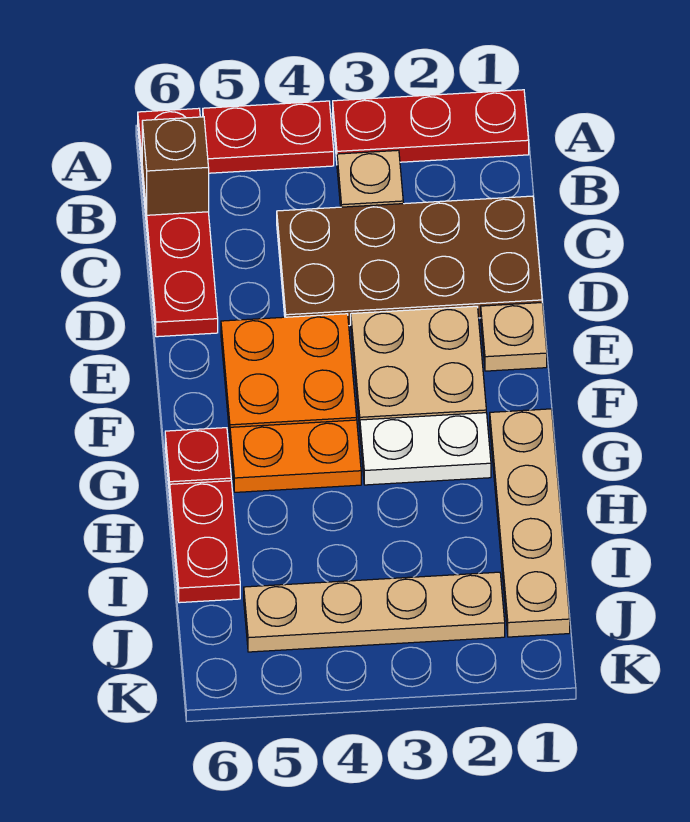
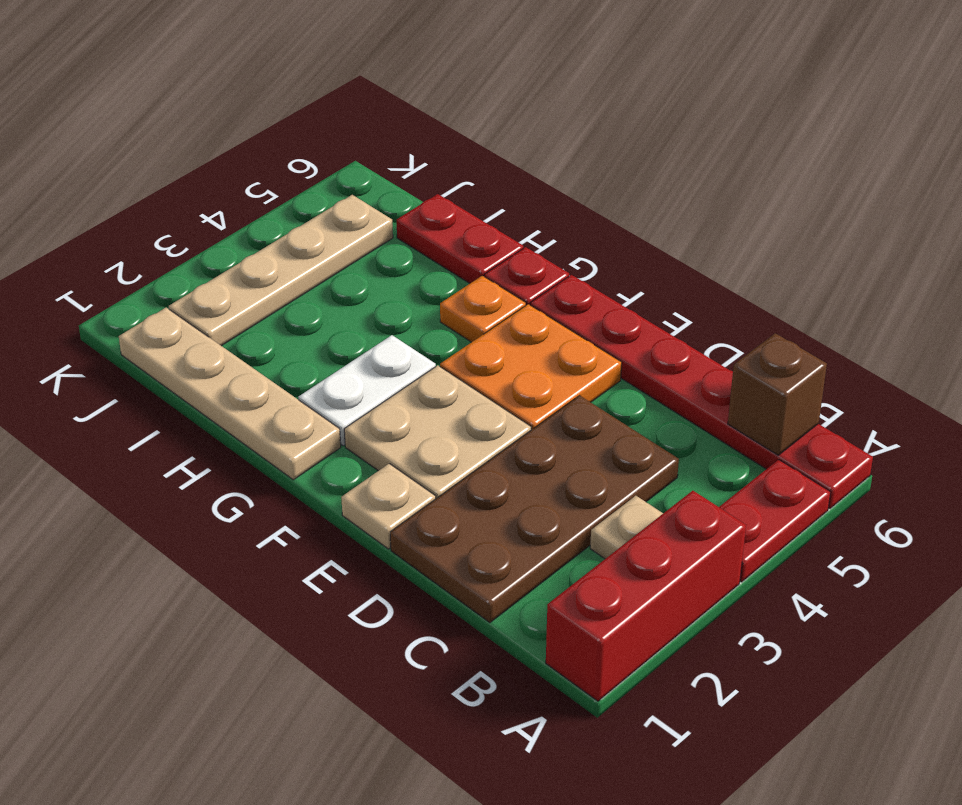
red 1x3 plate [333,90,529,162] -> red 1x3 brick [546,491,746,701]
red 1x4 plate [138,108,218,337] -> red 1x6 plate [530,275,873,509]
orange 1x2 plate [230,420,361,492] -> orange 1x1 plate [440,276,526,342]

